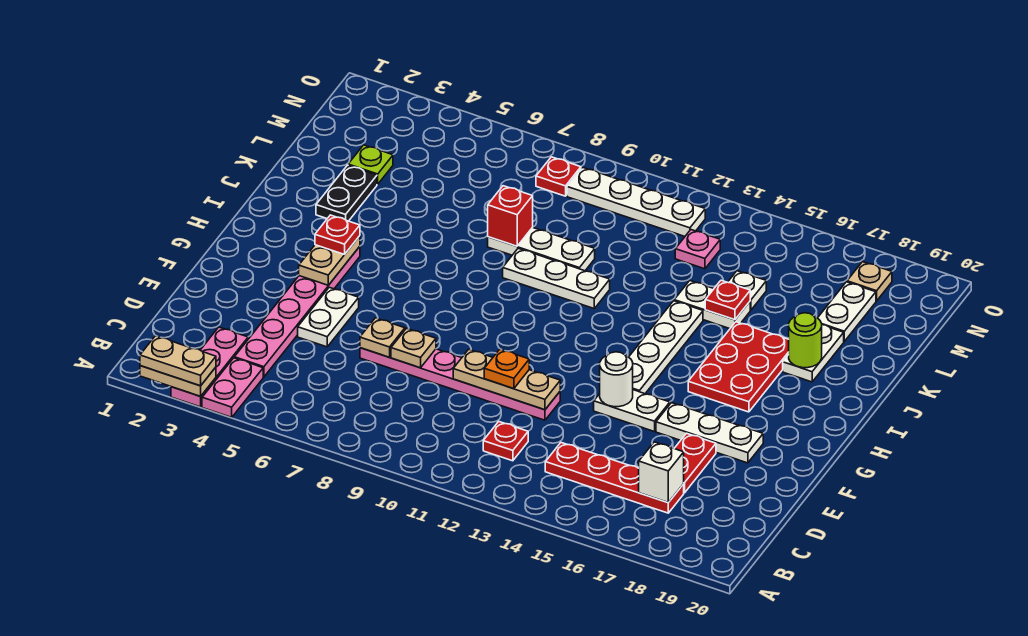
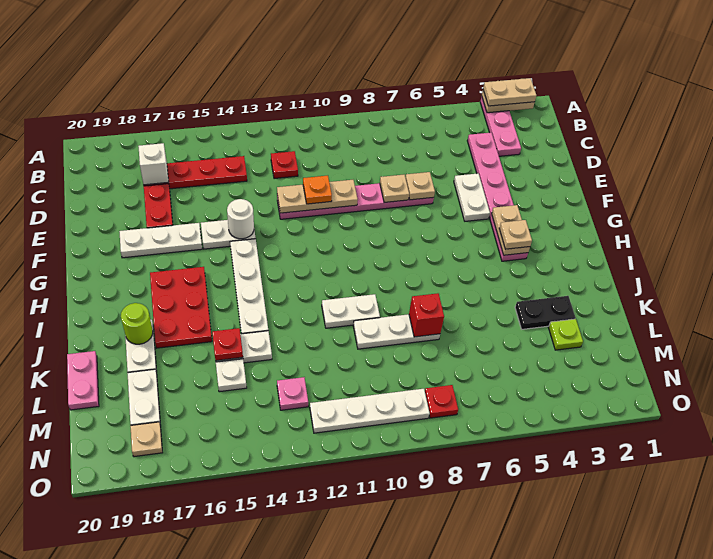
pink 1x2 plate [202,358,263,417] -> pink 1x2 plate moved to [67,351,99,410]
red 1x1 plate [315,215,360,254] -> tan 1x1 plate [499,220,532,249]
black 1x2 plate [316,165,377,221] -> black 1x2 plate turned to [515,296,576,329]
white 1x3 plate [503,248,610,308] -> white 1x2 plate [322,294,380,328]

